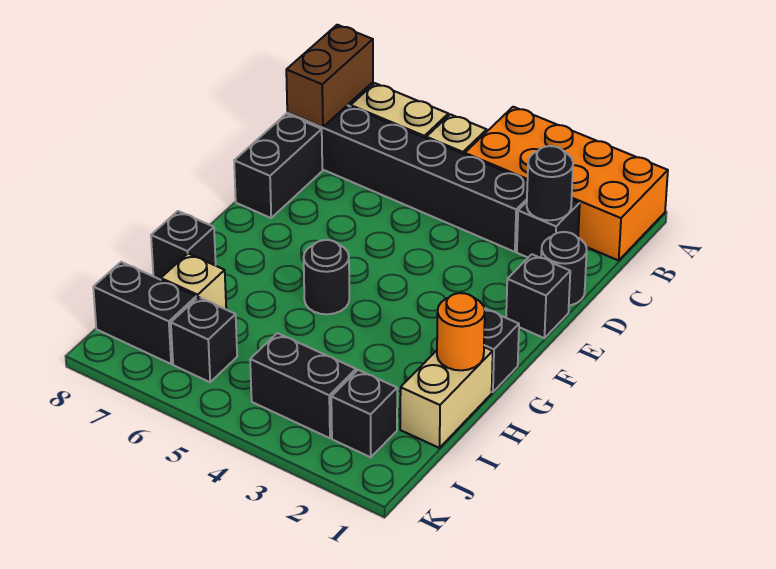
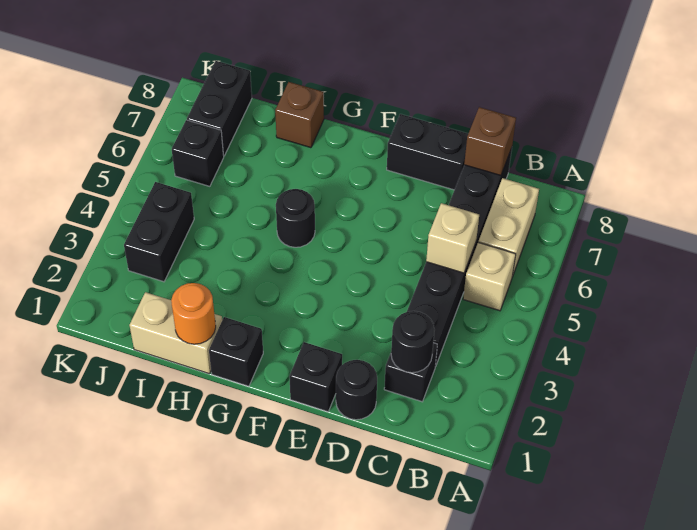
orange 2x4 brick [465,107,668,260] -> none
brown 1x2 brick [286,25,373,127] -> brown 1x1 brick [464,107,516,175]
black 1x1 brick [151,211,216,280] -> brown 1x1 brick [275,82,324,148]
tan 1x1 brick [161,254,226,309] -> tan 1x1 brick moved to [426,203,479,273]
black 1x1 brick [331,370,397,457] -> none

